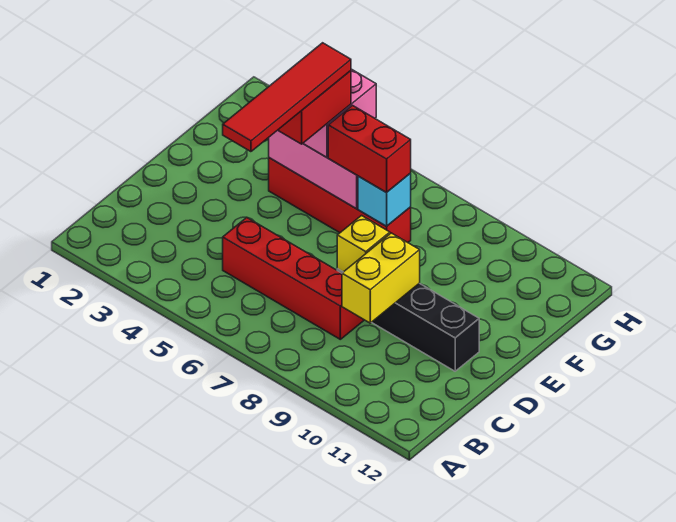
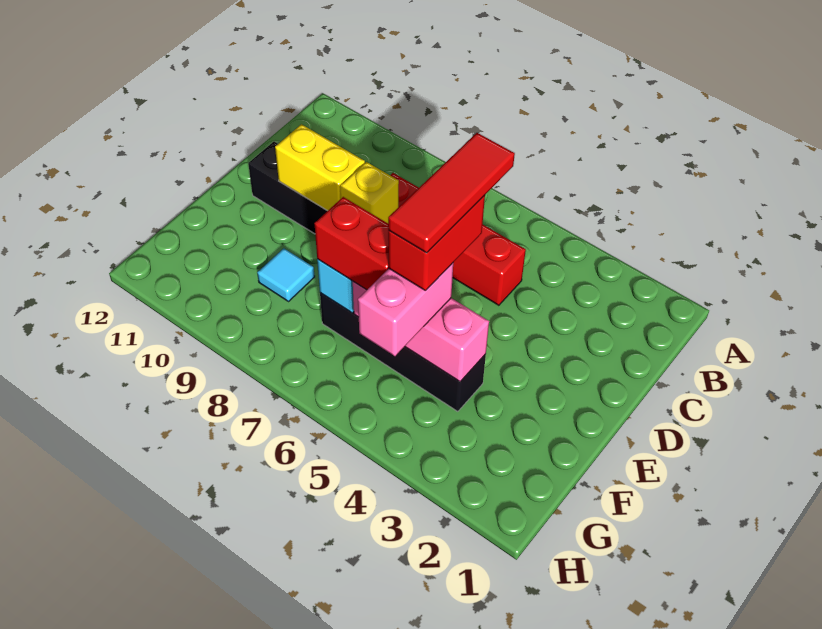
red 1x4 tile [223,43,351,152] -> red 1x3 tile [388,133,515,253]
yellow 1x2 brick [342,233,420,323] -> yellow 1x2 brick turned to [275,124,365,211]
red 1x4 brick [269,158,411,242] -> black 1x4 brick [320,293,486,411]
none -> cyan 1x1 tile [257,248,315,301]

